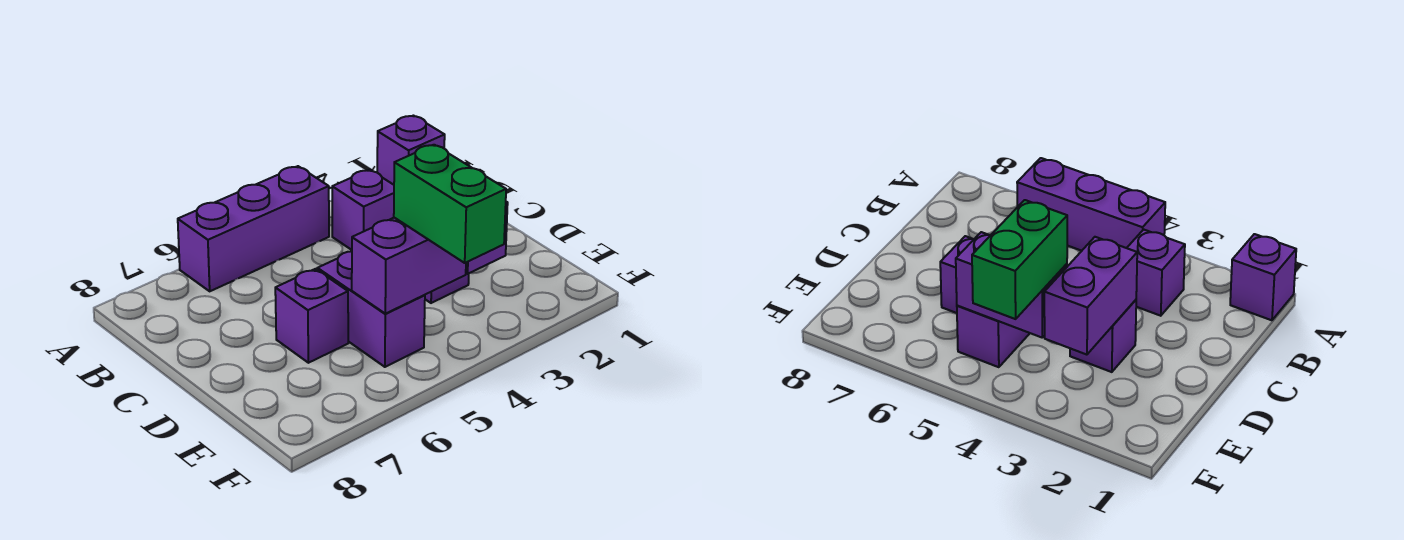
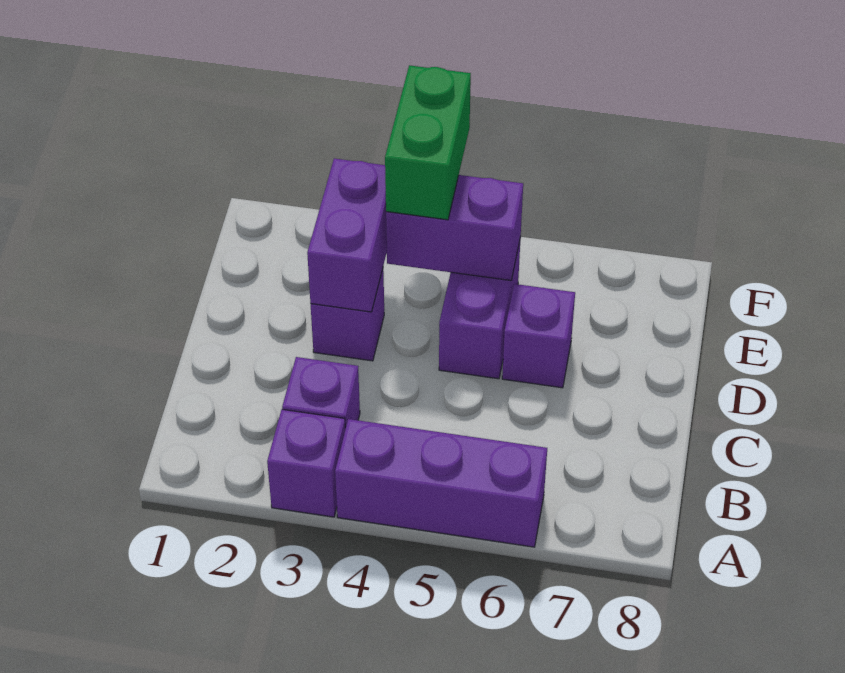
purple 1x1 brick [377,116,445,185] -> purple 1x1 brick moved to [267,409,345,517]

